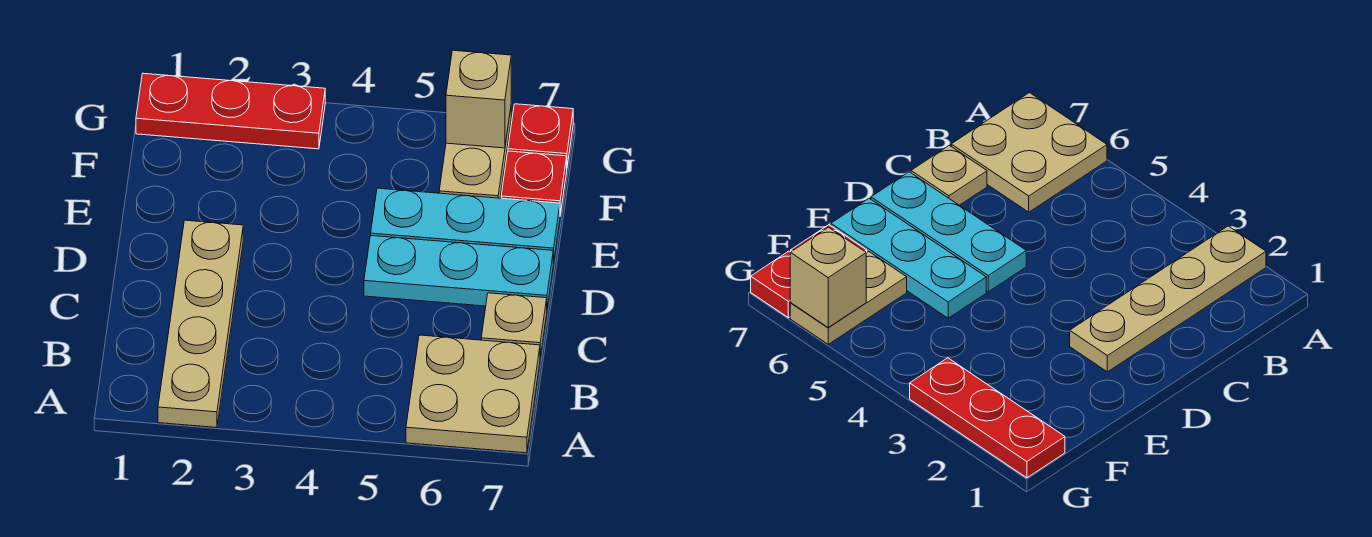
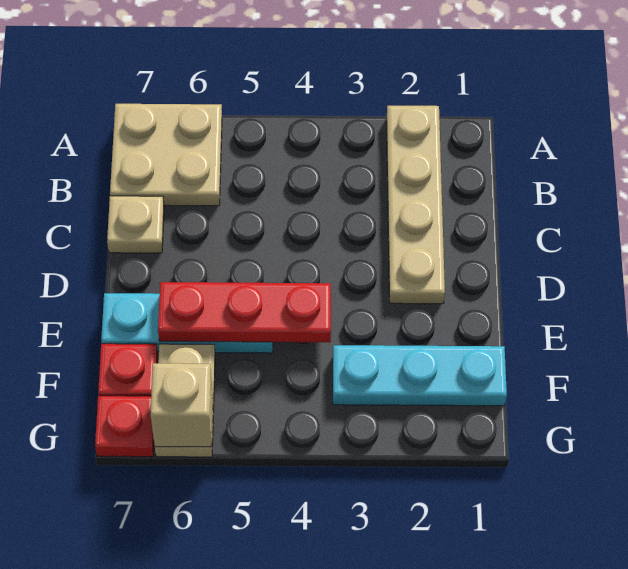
cyan 1x3 plate [364,236,553,308] -> cyan 1x3 plate moved to [333,345,507,406]
red 1x3 plate [136,73,325,149] -> red 1x3 plate moved to [158,282,331,342]

